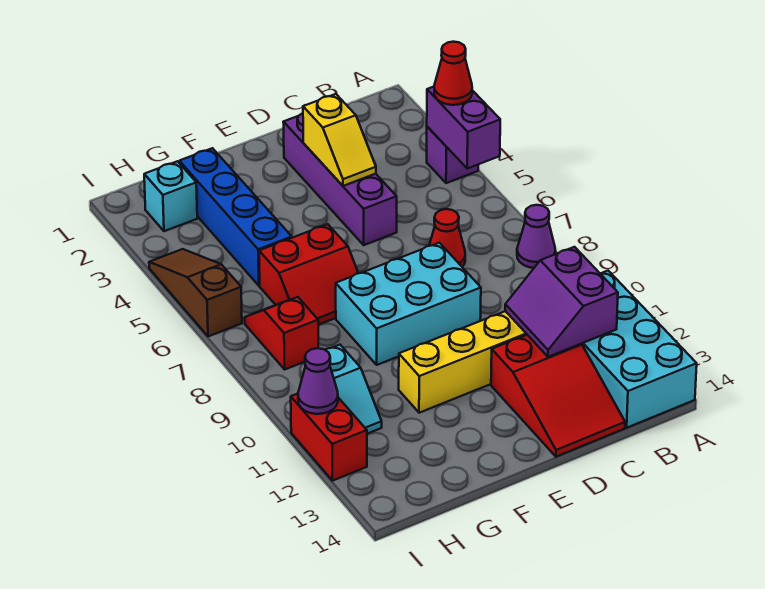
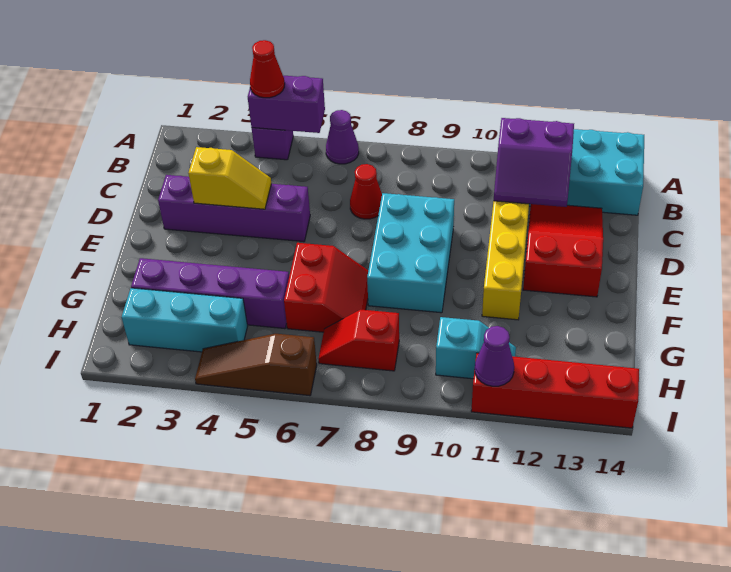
purple 1x1 cone [517,205,556,268] -> purple 1x1 cone moved to [326,110,359,164]
red 2x3 slope [491,335,625,457] -> red 2x3 slope turned to [523,204,603,297]
blue 1x4 brick [179,148,292,286] -> purple 1x4 brick [131,258,289,329]
cyan 1x1 brick [144,161,197,231] -> cyan 1x3 brick [122,288,247,352]
red 1x2 brick [291,394,367,481] -> red 1x4 brick [471,353,639,428]

